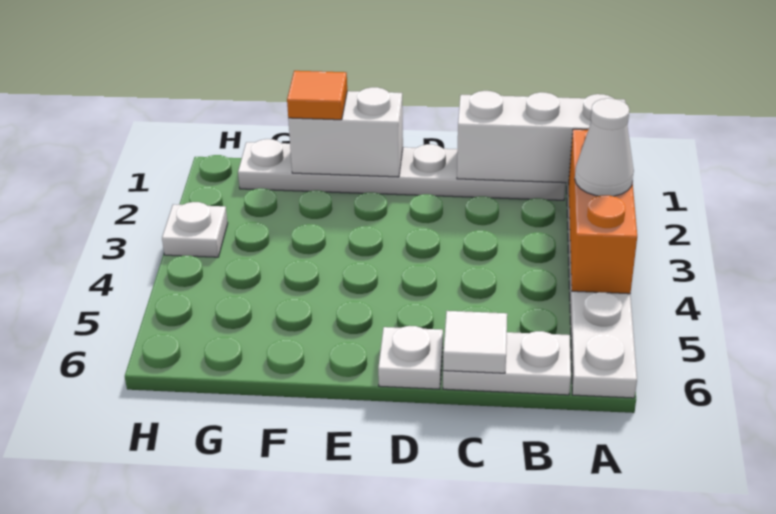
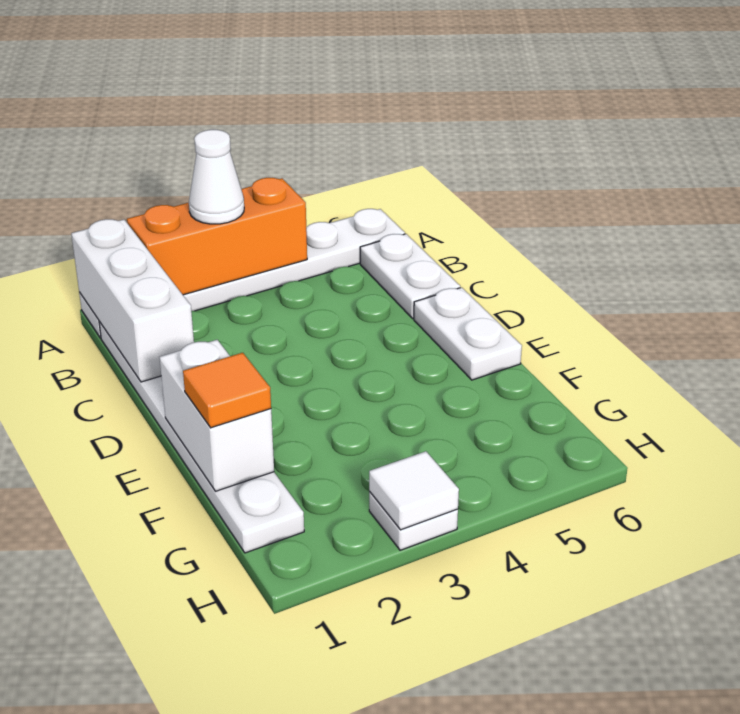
white 1x1 tile [443,311,507,373] -> white 1x1 tile moved to [369,451,459,530]
white 1x1 plate [378,326,443,389] -> white 1x2 plate [414,287,522,380]

